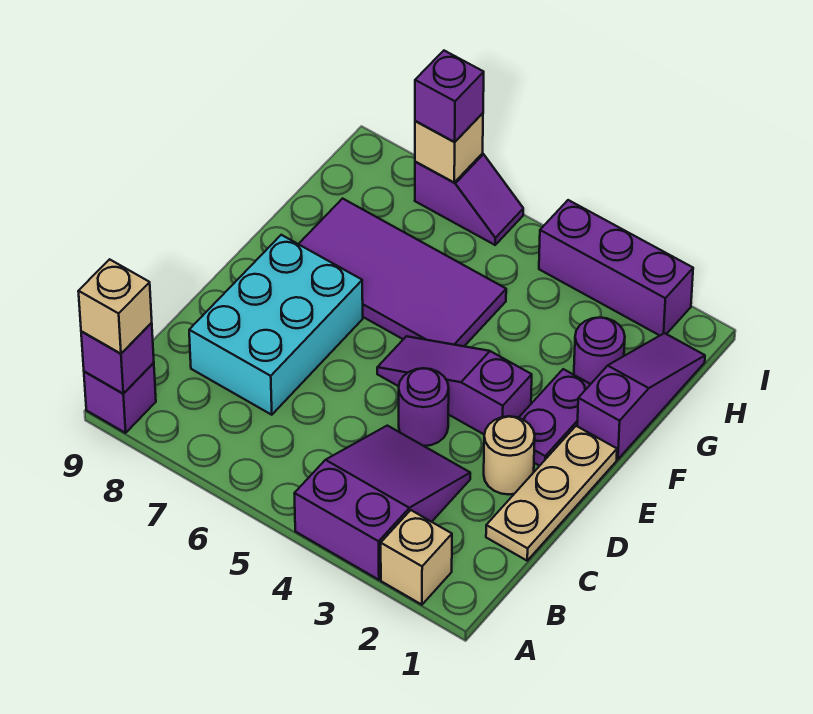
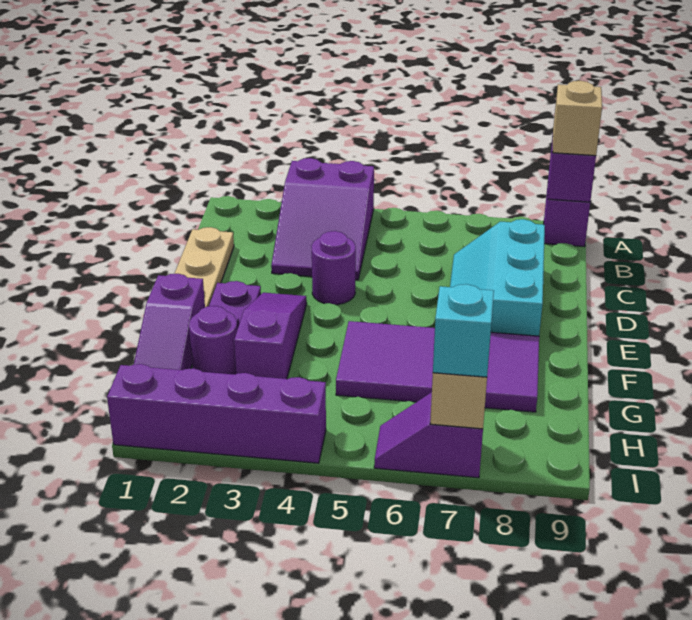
tan 1x1 brick [381,510,452,605] -> none
cyan 2x3 brick [189,235,363,415] -> cyan 2x3 slope [450,219,545,336]
tan 1x1 round brick [484,416,535,494] -> none
purple 1x3 slope [377,336,532,435] -> purple 1x3 slope turned to [234,293,307,379]
purple 1x3 brick [539,200,693,335] -> purple 1x4 brick [107,364,326,463]
purple 1x1 brick [415,51,484,142] -> cyan 1x1 brick [433,284,494,377]

